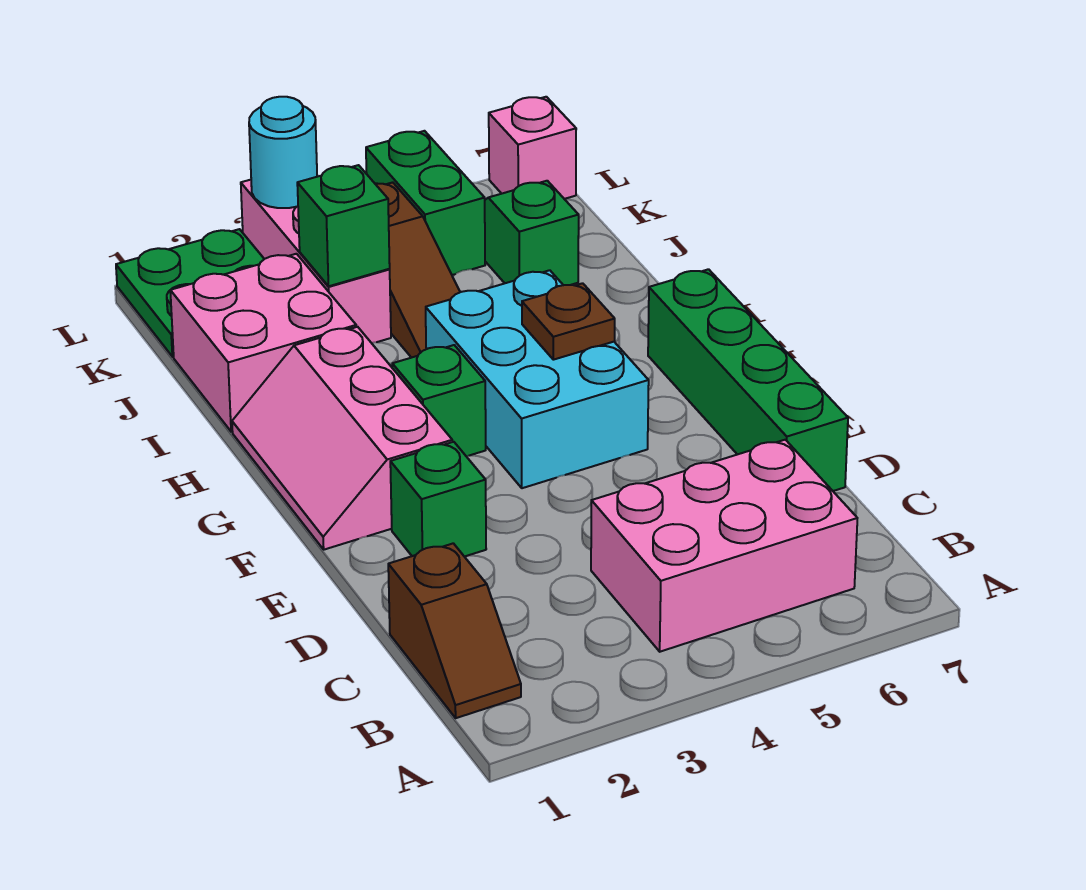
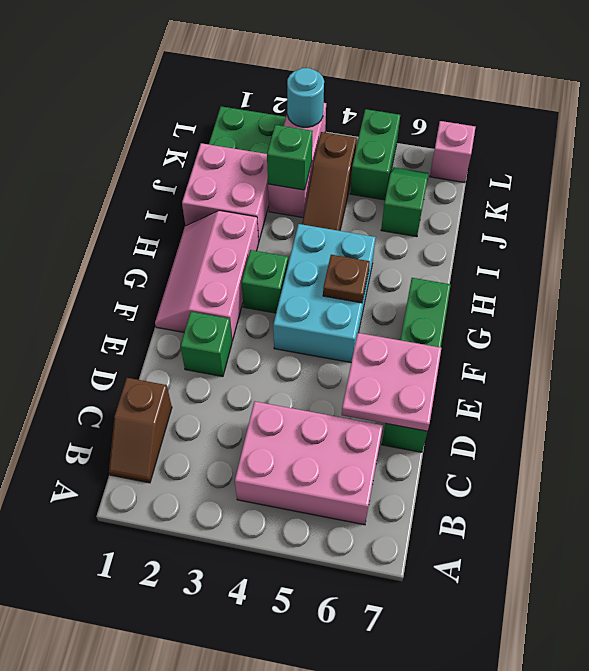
none -> pink 2x2 plate [342,333,441,431]

